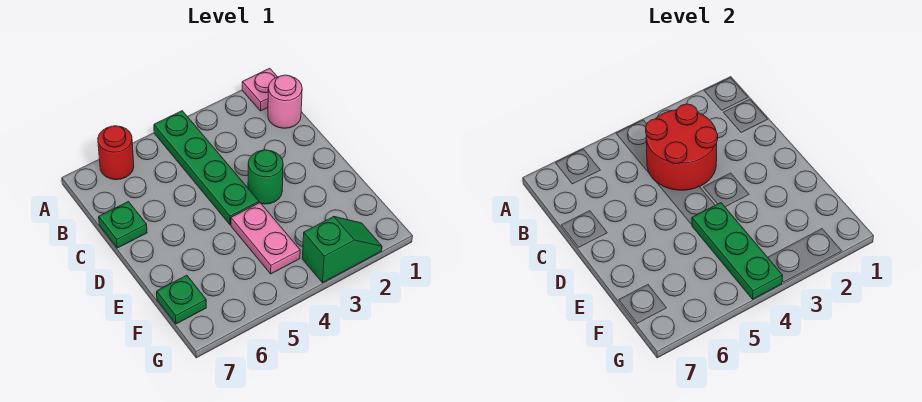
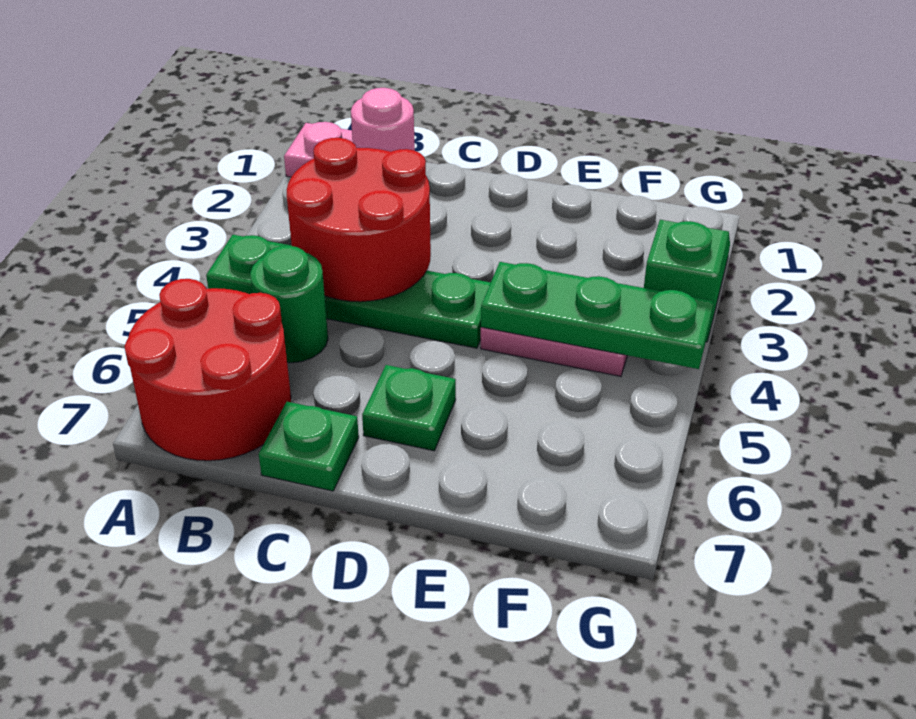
red 1x1 round brick [98,126,134,180] -> red 2x2 round brick [125,279,291,461]
green 1x1 round brick [248,150,283,204] -> green 1x1 round brick moved to [250,246,328,363]
green 1x1 plate [157,275,206,324] -> green 1x1 plate moved to [362,365,456,451]

